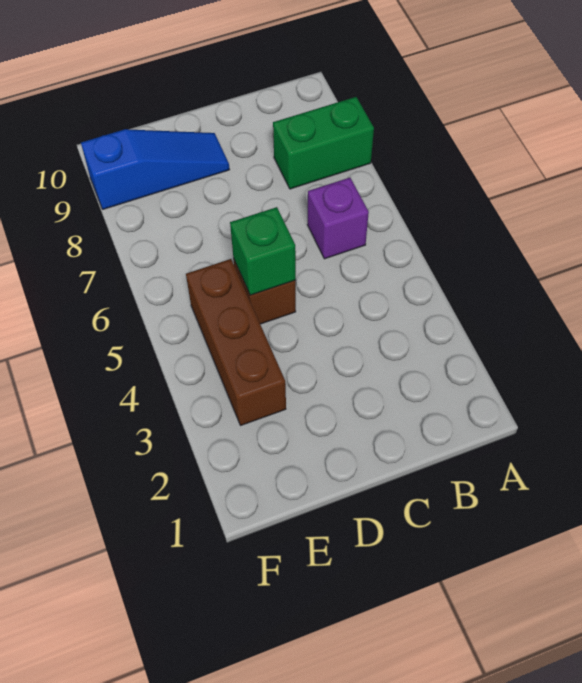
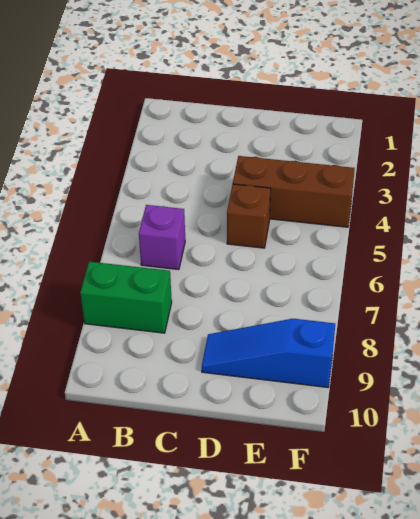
green 1x1 brick [230,207,296,295] -> none
brown 1x3 brick [186,259,286,425] -> brown 1x3 brick turned to [233,156,355,227]

